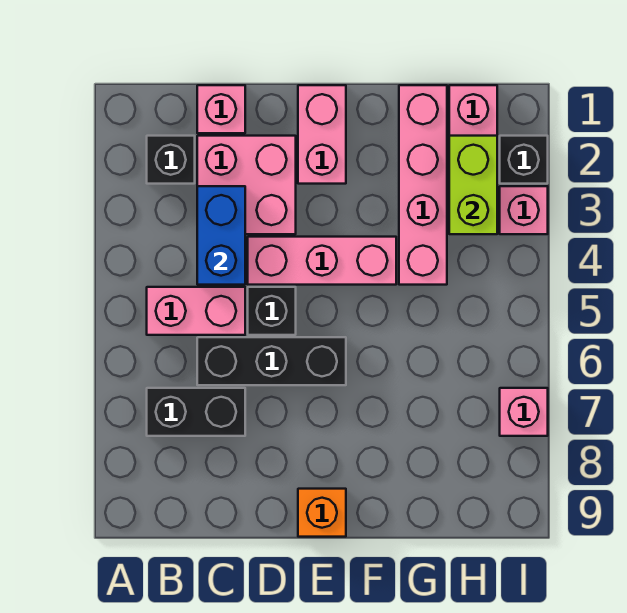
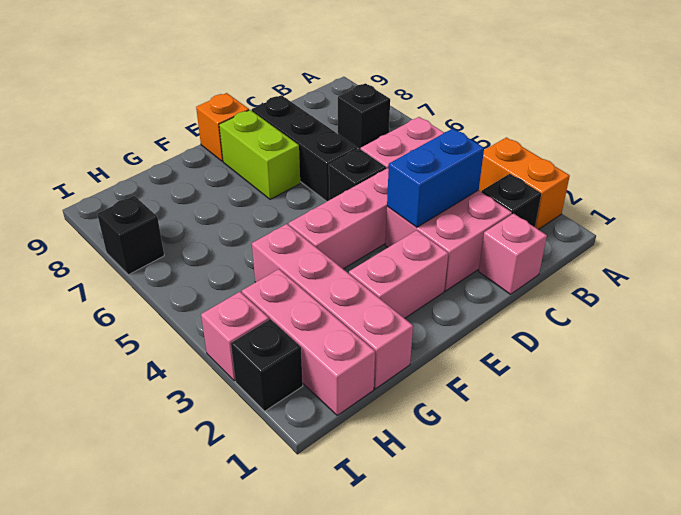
none -> orange 1x2 brick [479,137,570,230]
black 1x2 brick [147,388,245,436] -> black 1x1 brick [338,83,390,149]
blue 1x2 brick [197,186,245,285] -> blue 1x2 brick turned to [387,129,484,227]
black 1x3 brick [197,337,346,385] -> black 1x3 brick turned to [252,95,358,201]
pink 1x2 brick [298,85,346,184] -> pink 1x2 brick turned to [349,230,448,318]
lime 1x2 brick [449,136,497,234] -> lime 1x2 brick moved to [219,110,300,199]
pink 1x1 brick [500,388,548,436] -> black 1x1 brick [97,196,164,275]

